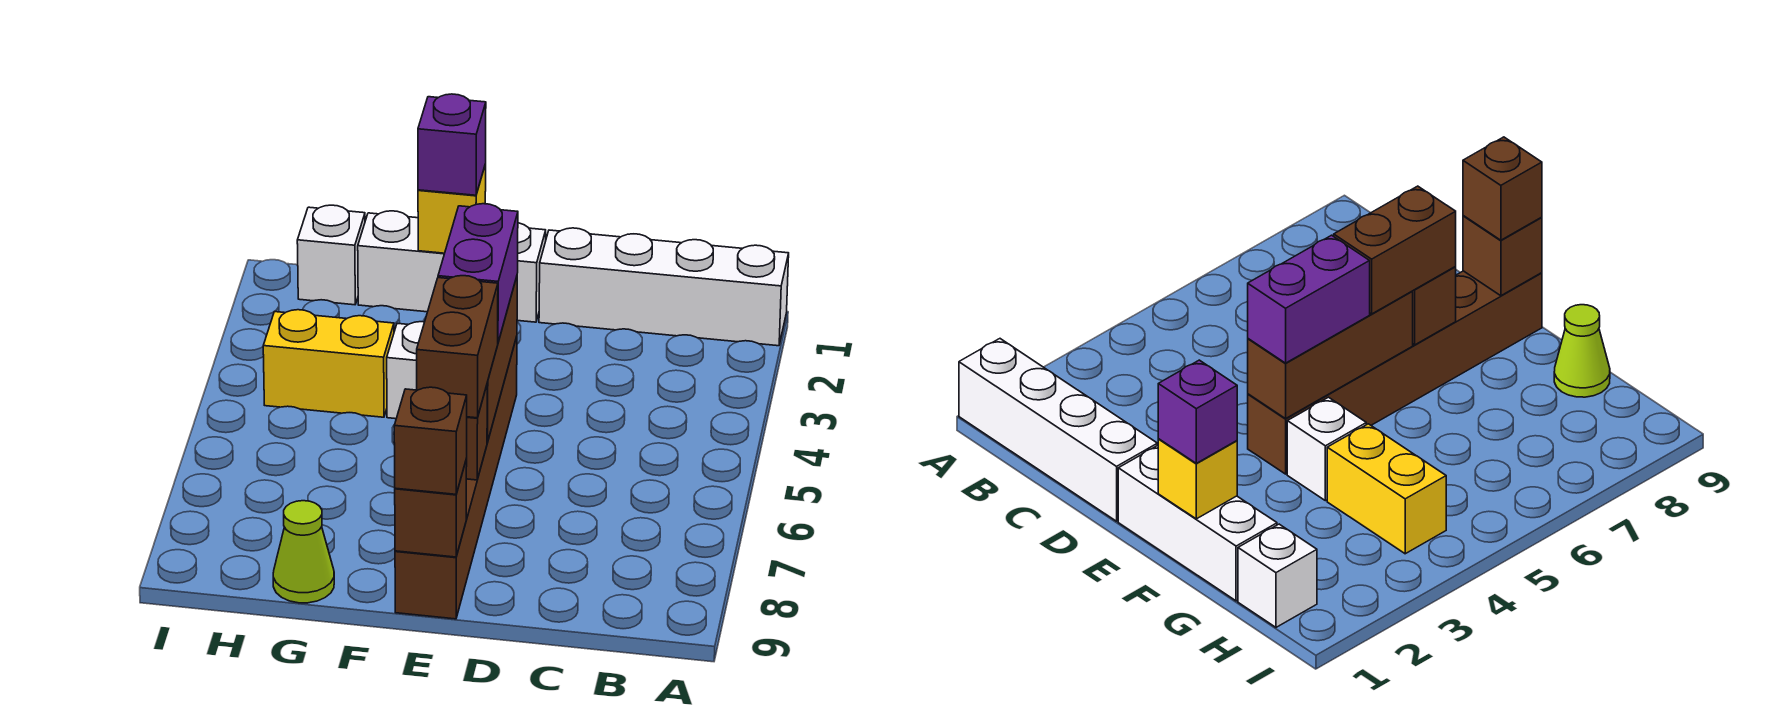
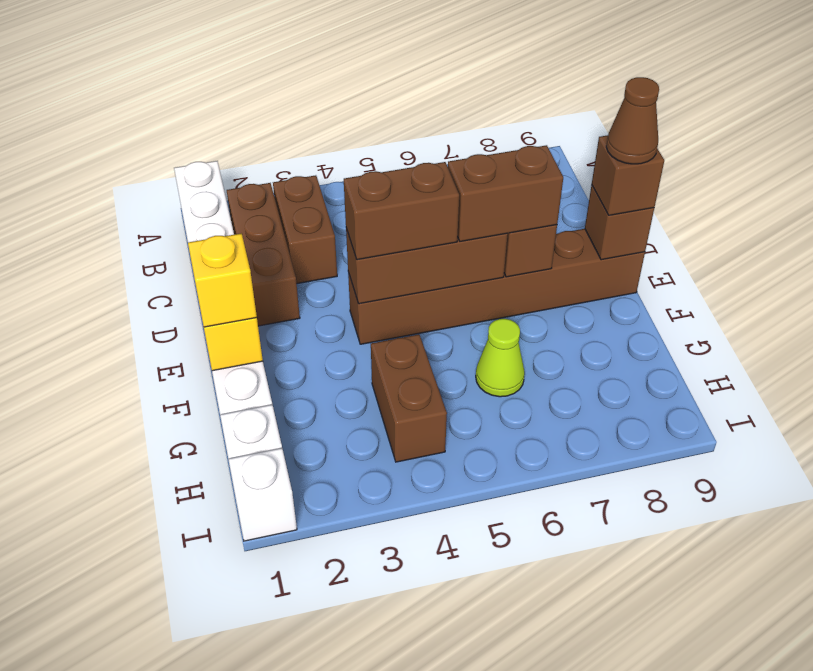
none -> brown 1x3 brick [227,183,300,326]
none -> brown 1x2 brick [273,175,337,284]
purple 1x2 brick [438,204,518,342] -> brown 1x2 brick [344,162,459,260]
none -> brown 1x1 cone [606,77,659,164]
purple 1x1 brick [418,94,486,195] -> yellow 1x1 brick [188,233,257,327]
white 1x1 brick [387,322,424,419] -> white 1x1 brick moved to [228,448,297,541]
yellow 1x2 brick [263,310,394,417] -> brown 1x2 brick [371,334,447,462]
lime 1x1 cone [273,501,334,603] -> lime 1x1 cone moved to [476,319,525,397]

